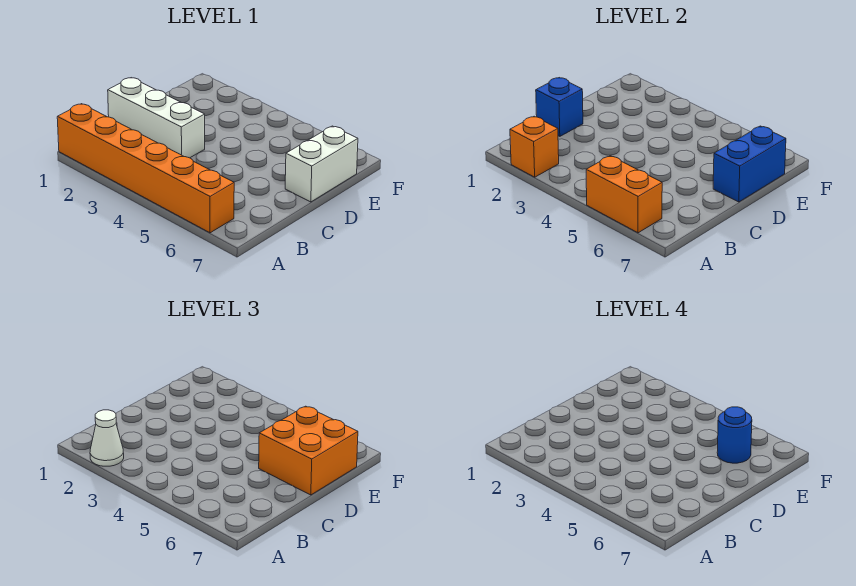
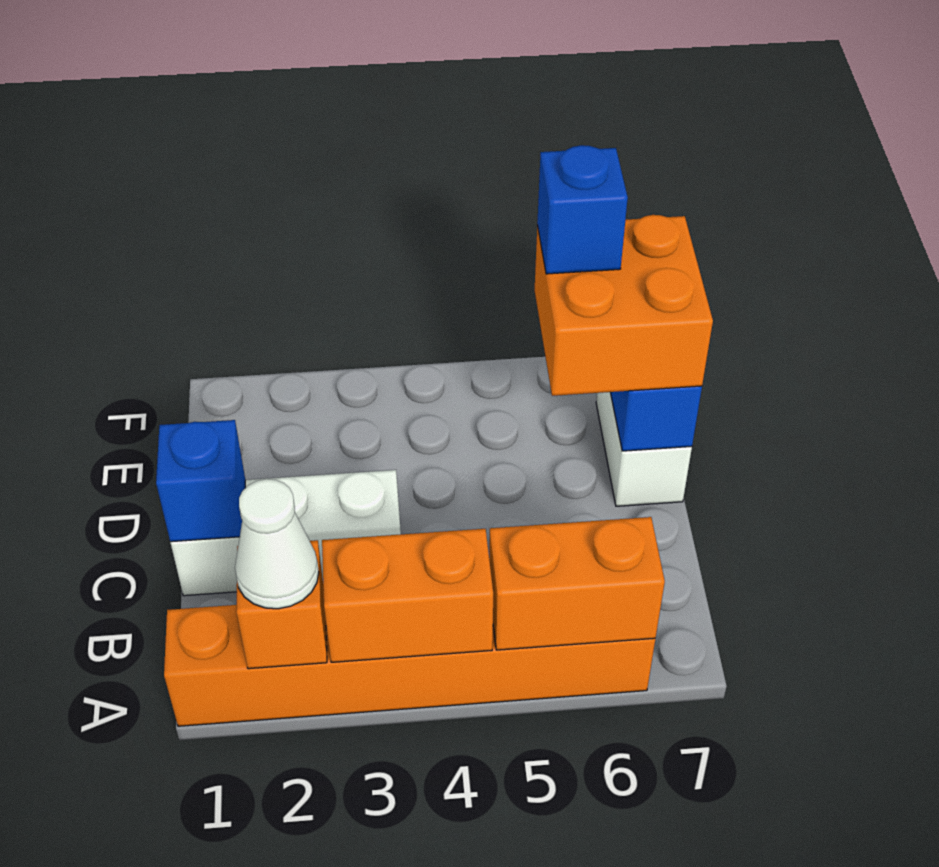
none -> orange 1x2 brick [322,529,493,662]
blue 1x1 round brick [717,407,752,463] -> blue 1x1 brick [537,145,628,274]

